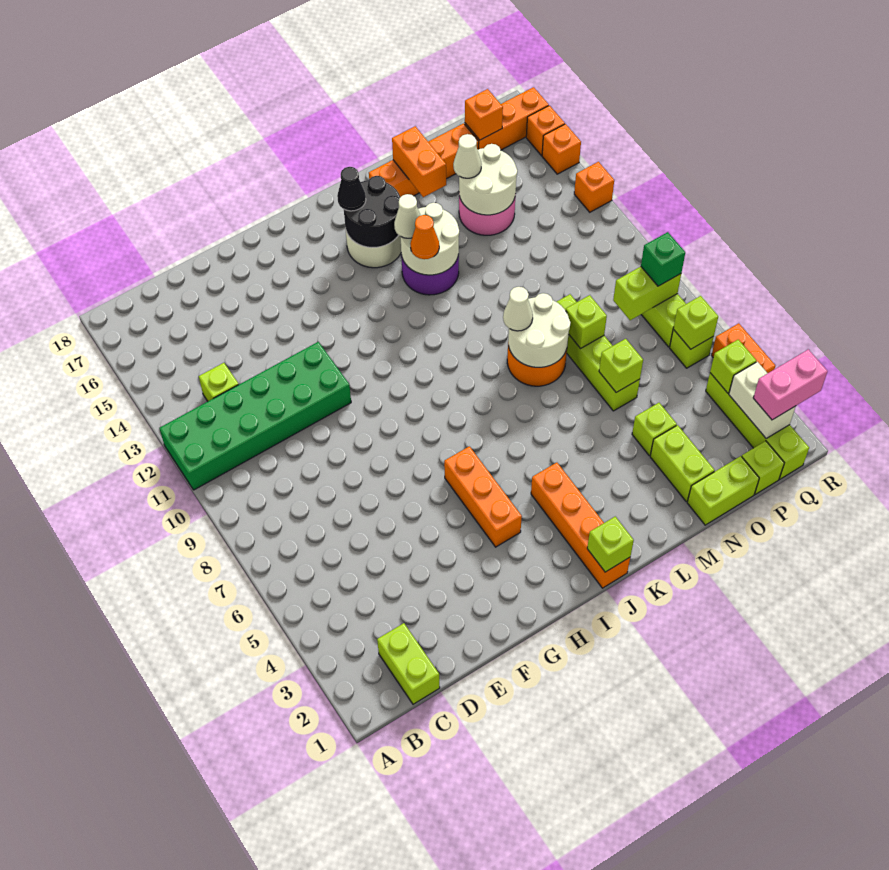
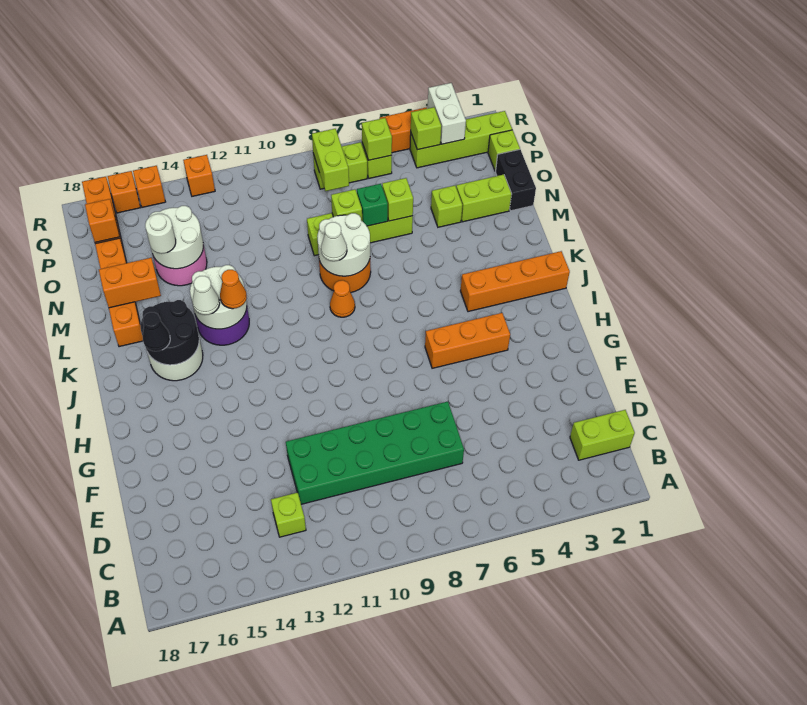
green 2x6 brick [159,342,351,490] -> green 2x6 brick turned to [286,402,464,504]
lime 1x1 brick [587,517,634,572] -> none
none -> orange 1x1 cone [330,280,355,317]
lime 1x2 brick [687,456,759,525] -> black 1x2 brick [496,149,536,211]
white 1x1 cone [453,134,482,178] -> white 1x1 round brick [145,214,176,254]
white 1x2 brick [729,362,796,438] -> white 1x2 brick turned to [428,83,466,144]
pink 1x2 brick [753,349,828,420] -> none
green 1x1 brick [641,232,685,286] -> green 1x1 brick moved to [357,184,388,226]

